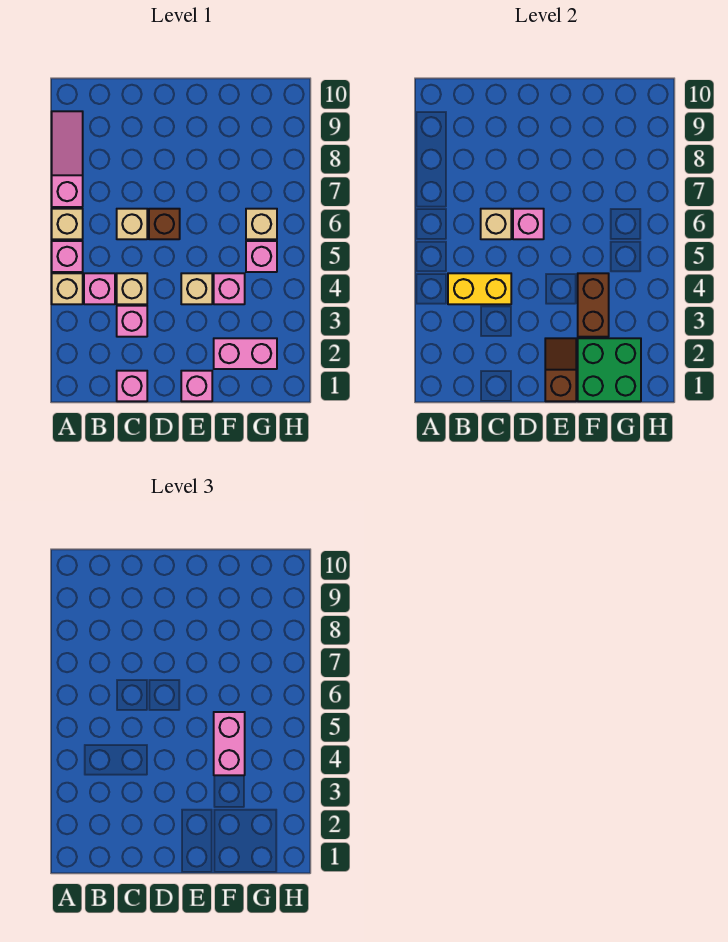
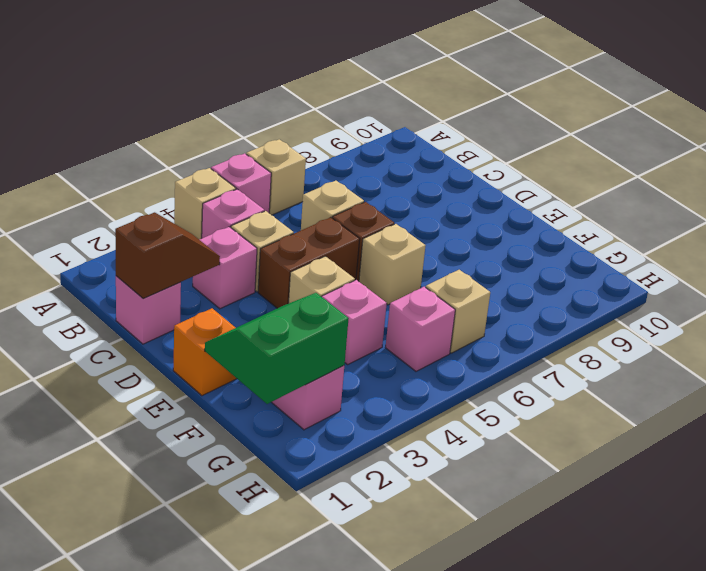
pink 1x3 slope [52,111,83,207] -> none
yellow 1x2 brick [448,273,511,304] -> none
tan 1x1 brick [481,209,511,239] -> tan 1x1 brick moved to [359,224,426,305]
pink 1x1 brick [513,209,544,239] -> none
pink 1x1 brick [181,371,212,401] -> orange 1x1 brick [173,308,237,396]
brown 1x2 slope [545,338,576,401] -> brown 1x2 slope moved to [115,212,220,299]
green 2x2 brick [578,338,641,401] -> green 2x2 slope [205,293,349,404]
brown 1x2 brick [578,273,609,337] -> brown 1x2 brick moved to [258,217,360,308]
pink 1x2 brick [214,712,245,775] -> none

